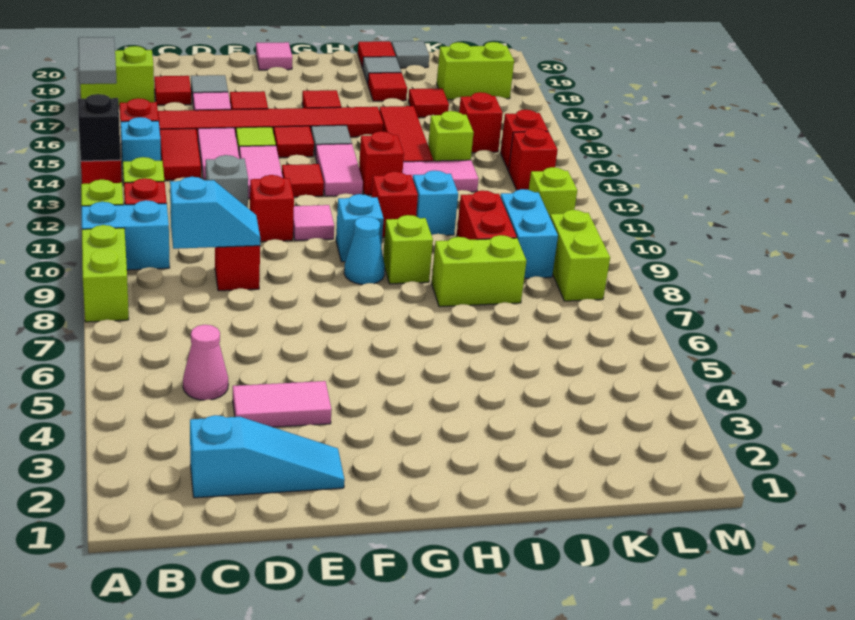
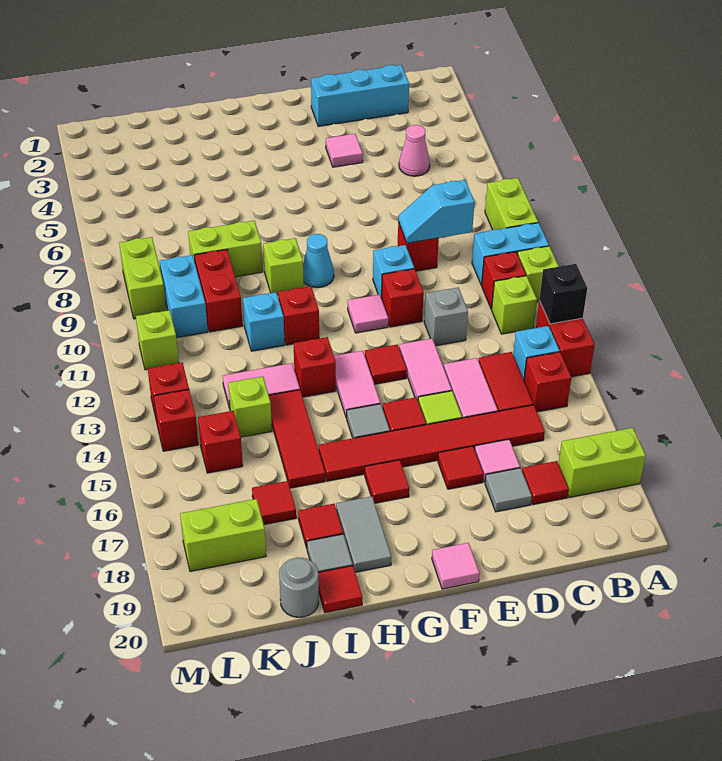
grey 1x2 tile [78,37,117,84] -> grey 1x2 tile moved to [336,496,391,572]
cyan 1x3 slope [190,415,345,498] -> cyan 1x3 brick [311,65,409,126]
pink 1x2 tile [233,381,332,427] -> pink 1x1 tile [326,134,363,167]
cyan 1x1 brick [336,194,384,262] -> cyan 1x1 brick moved to [373,245,414,298]
grey 1x1 tile [392,41,429,68] -> grey 1x1 round brick [279,558,319,617]

